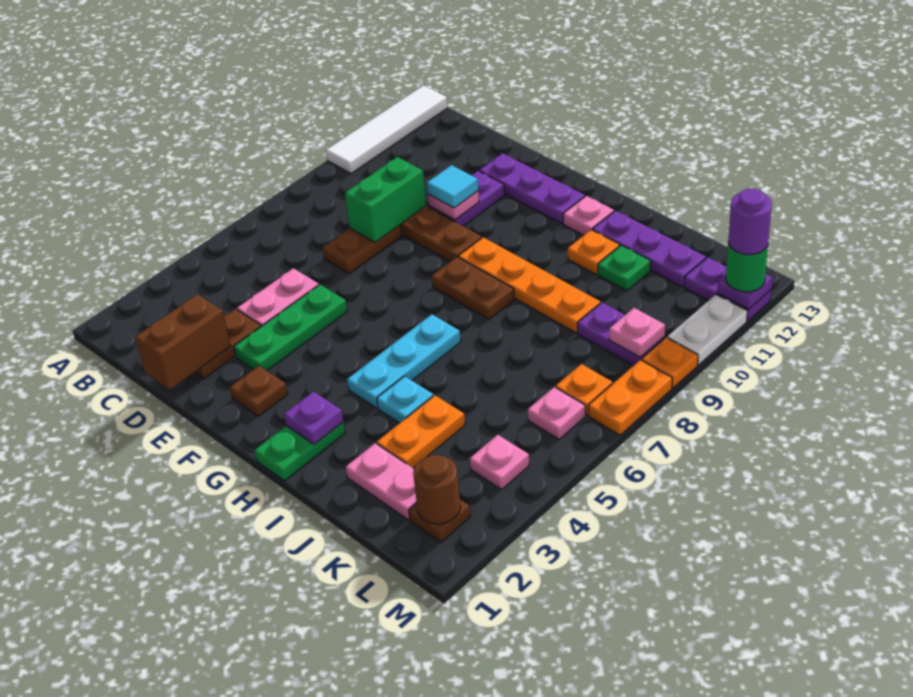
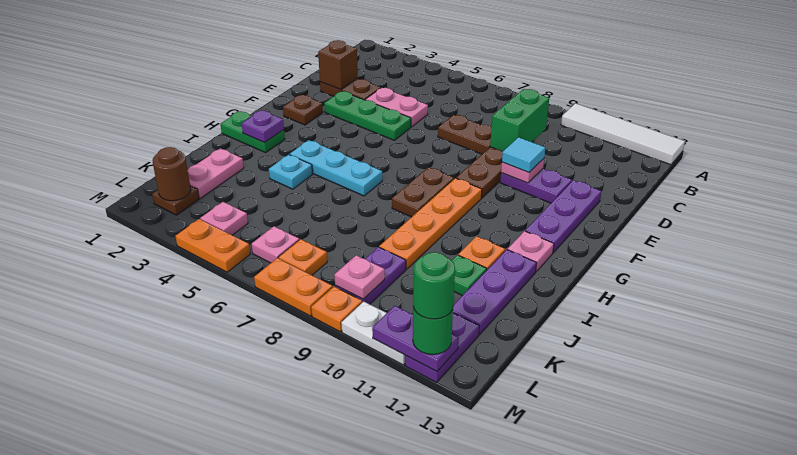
brown 1x2 brick [135,294,230,390] -> brown 1x1 brick [318,40,358,90]
green 1x2 brick [345,157,426,242] -> green 1x2 brick turned to [490,89,549,152]
orange 1x2 plate [377,395,465,468] -> orange 1x2 plate moved to [176,219,250,272]
purple 1x1 plate [717,274,773,309] -> purple 1x2 plate [372,306,459,371]
purple 1x1 round brick [728,188,772,255] -> green 1x1 round brick [413,252,455,319]

